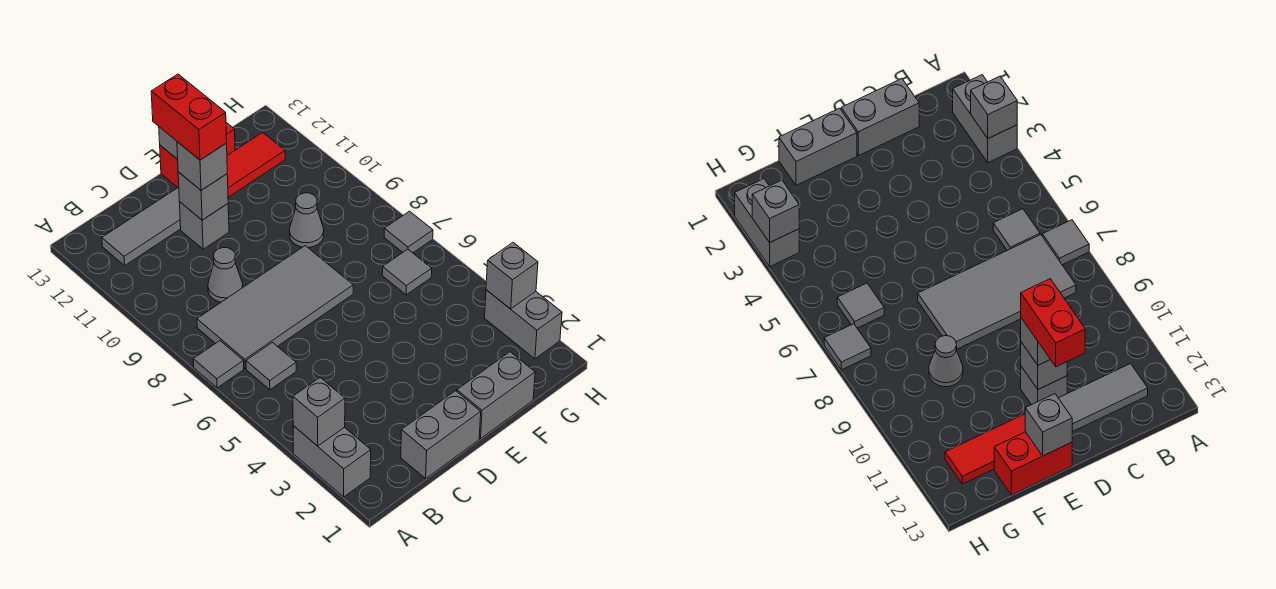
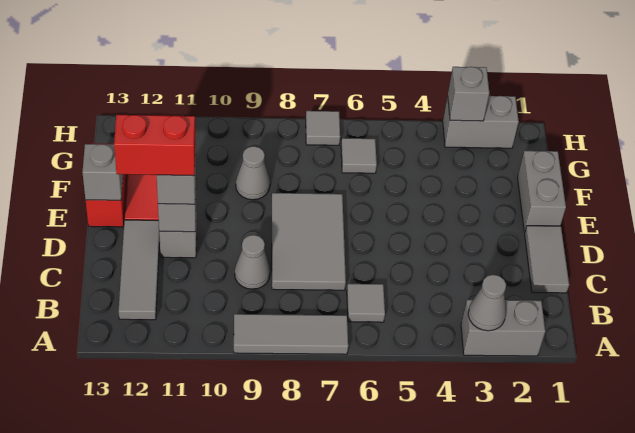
grey 1x1 brick [293,378,345,446] -> grey 1x1 cone [468,275,506,331]
grey 1x1 tile [193,341,244,388] -> grey 1x3 tile [234,314,348,354]
grey 2x4 tile [197,246,353,369] -> grey 2x3 tile [272,193,346,290]
grey 1x2 brick [401,391,481,479] -> grey 1x2 tile [525,226,569,293]

